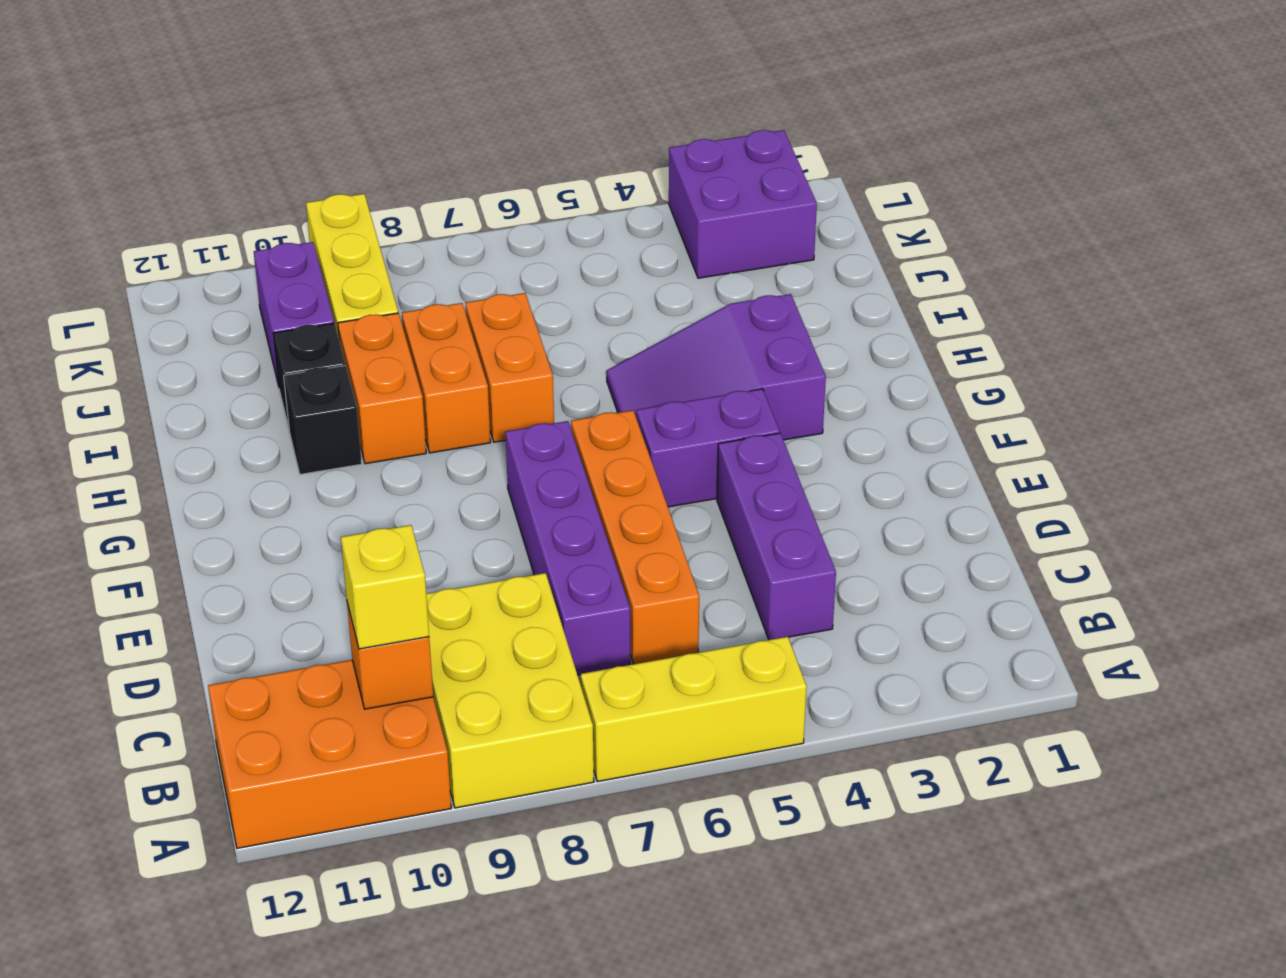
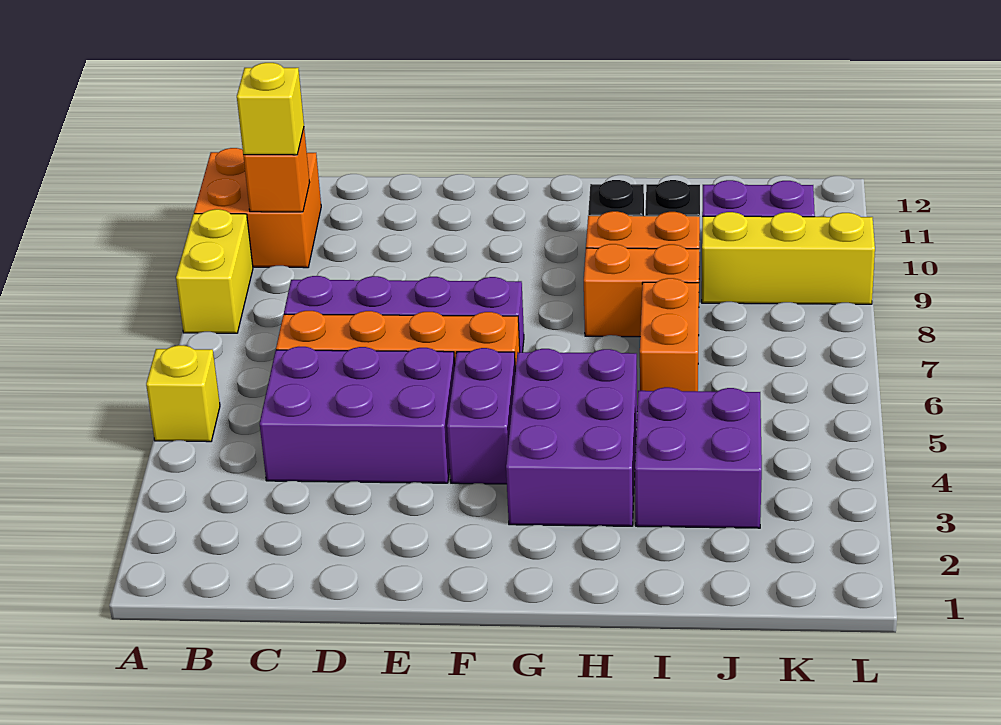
yellow 1x3 brick [581,637,807,782] -> yellow 1x1 brick [146,345,220,442]
yellow 2x3 brick [426,573,594,808] -> yellow 1x2 brick [176,209,253,333]
orange 2x3 brick [208,660,451,848] -> orange 2x2 brick [194,148,321,268]
purple 1x3 brick [717,433,836,640] -> purple 2x3 brick [260,347,455,483]
purple 2x3 slope [606,294,826,440] -> purple 2x3 brick [506,349,637,526]
orange 1x2 brick [465,293,554,442] -> orange 1x2 brick turned to [640,278,699,391]
purple 2x2 brick [669,130,817,278] -> purple 2x2 brick moved to [635,387,762,528]

